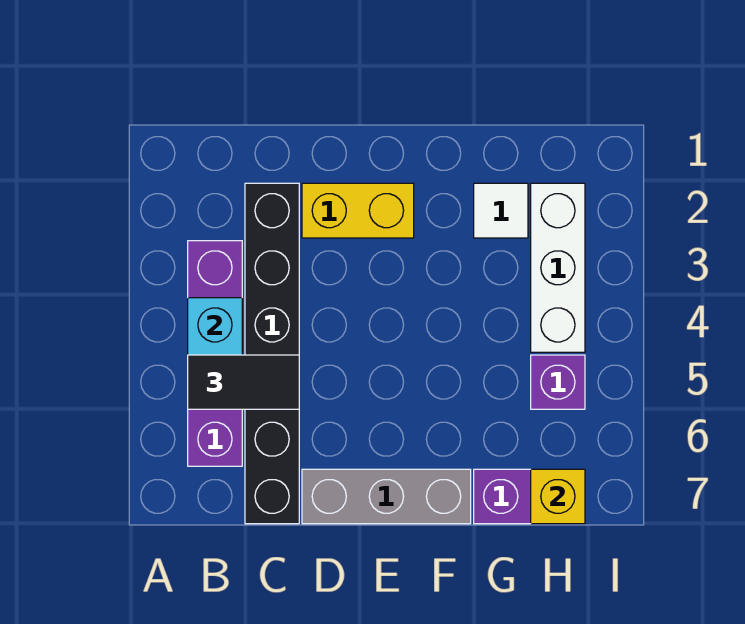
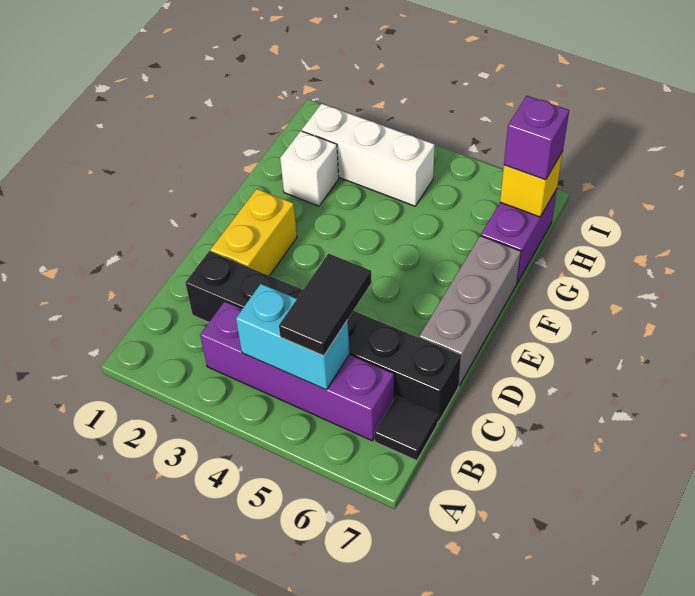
none -> black 1x1 tile [374,396,438,461]
white 1x1 tile [474,183,528,238] -> white 1x1 brick [280,131,339,206]
purple 1x1 brick [531,355,585,409] -> purple 1x1 brick moved to [504,96,569,180]

